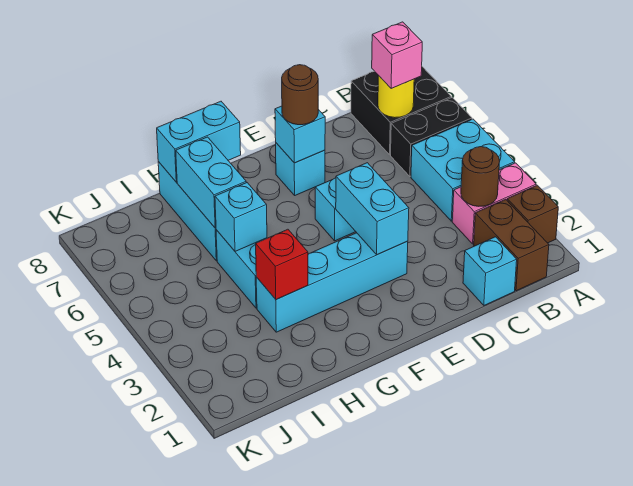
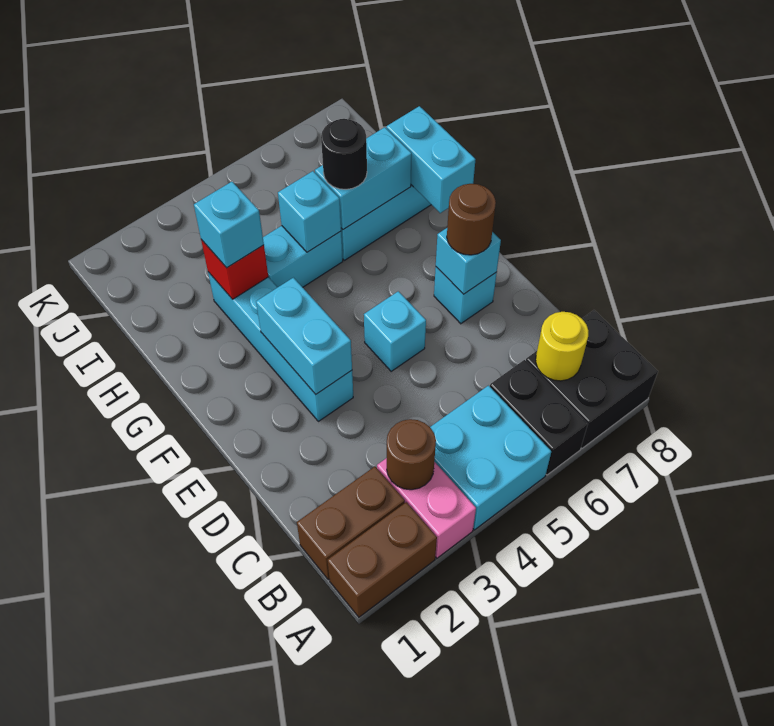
brown 1x1 brick [507,185,558,243] -> brown 1x2 brick [328,502,437,617]
pink 1x1 brick [372,22,422,89] -> none
cyan 1x1 brick [463,237,517,305] -> cyan 1x1 brick moved to [194,182,264,268]
cyan 1x2 brick [336,163,409,255] -> cyan 1x2 brick turned to [256,278,352,394]
none -> black 1x1 round brick [321,119,367,189]

